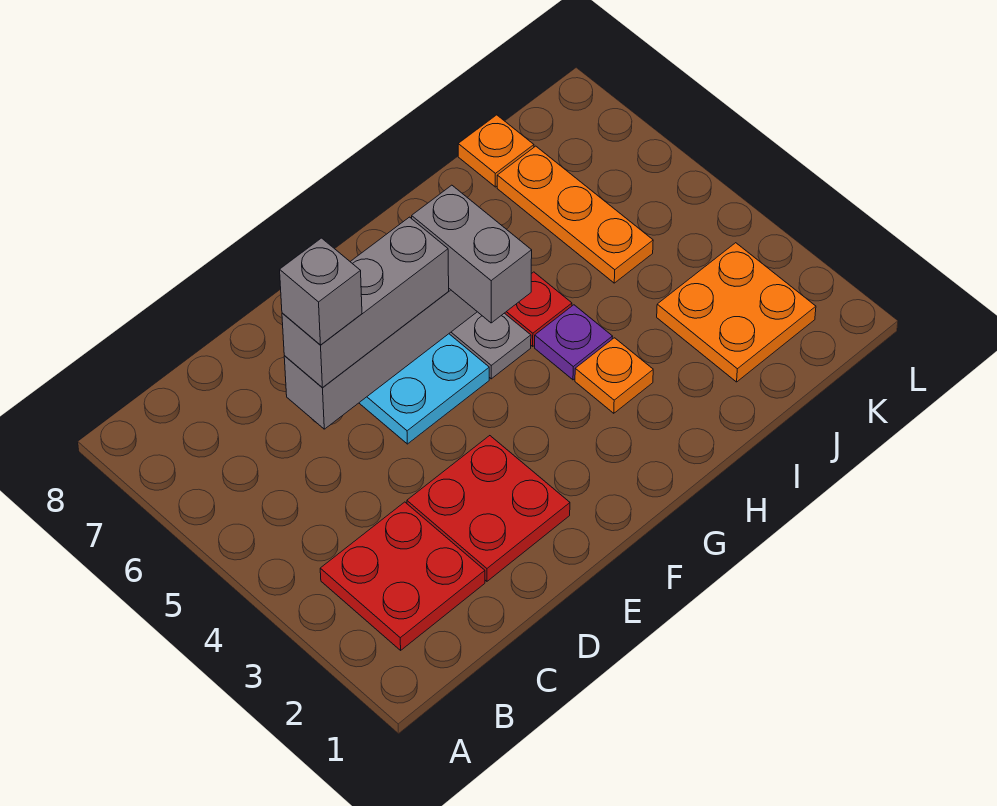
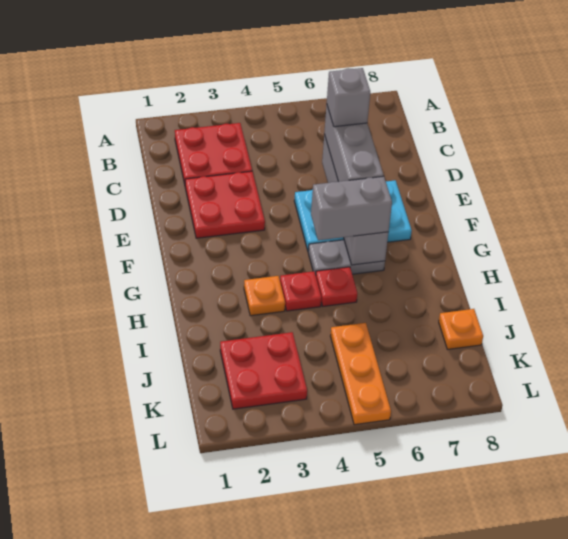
purple 1x1 plate [535,305,613,380] -> red 1x1 plate [280,271,321,311]
orange 2x2 plate [657,243,816,382] -> red 2x2 plate [220,332,307,409]
orange 1x3 plate [497,146,653,283] -> orange 1x3 plate turned to [330,323,391,425]

